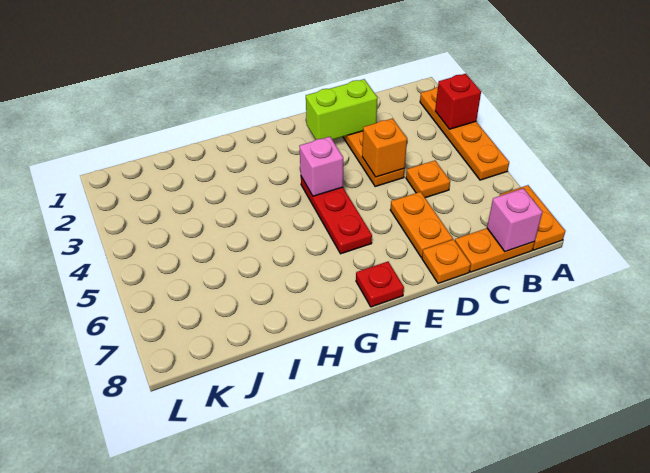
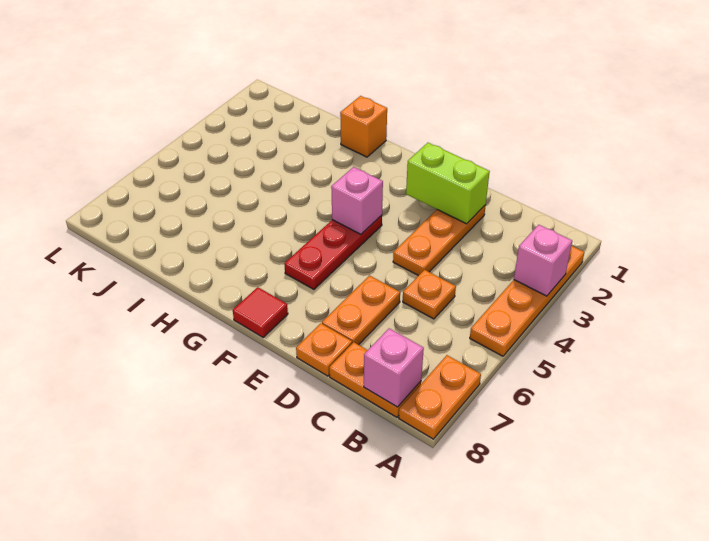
red 1x1 brick [435,74,481,129] -> pink 1x1 brick [514,225,572,296]
orange 1x1 brick [362,118,407,177] -> orange 1x1 brick moved to [340,96,387,157]
red 1x1 plate [356,262,404,307] -> red 1x1 tile [233,287,288,337]

